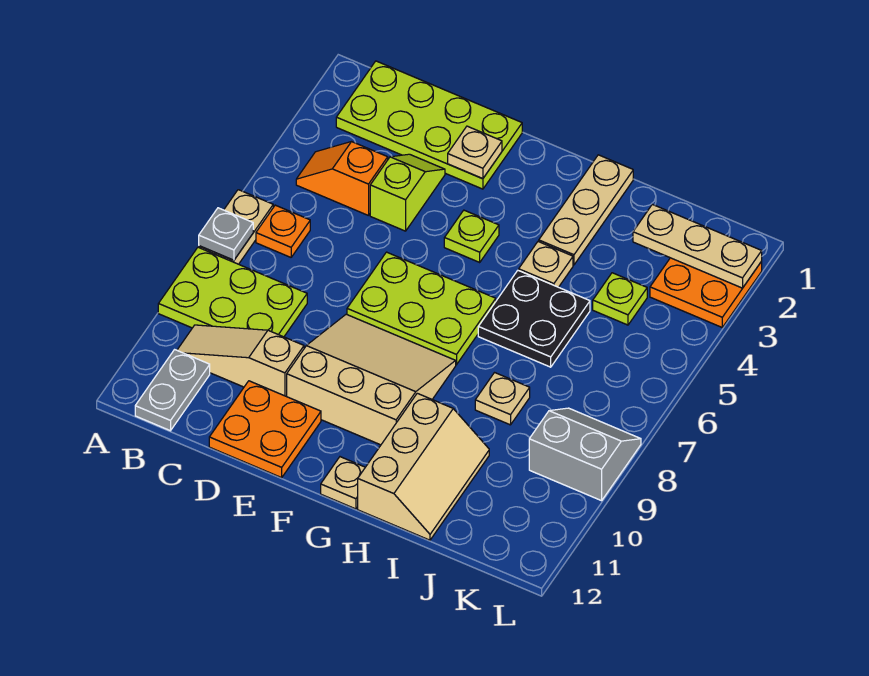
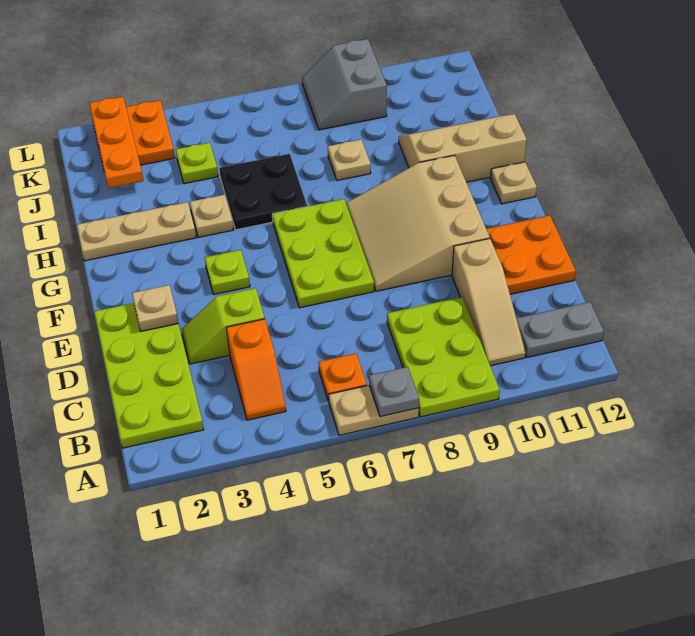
tan 1x3 plate [633,204,762,288] -> orange 1x3 plate [89,97,143,188]

